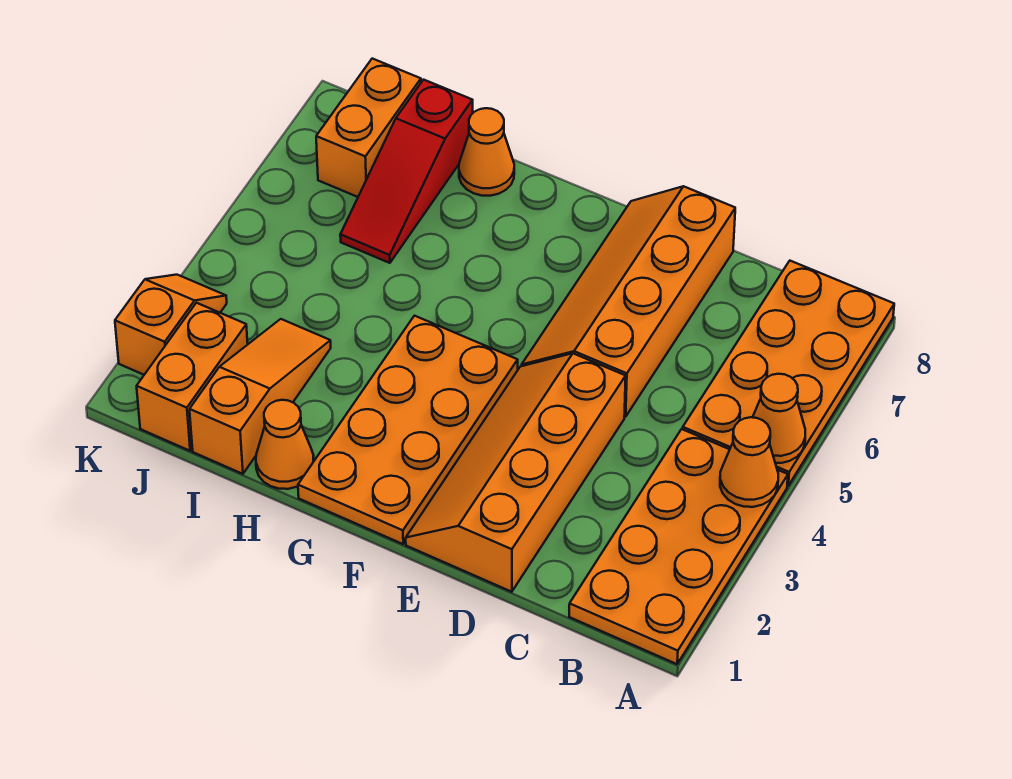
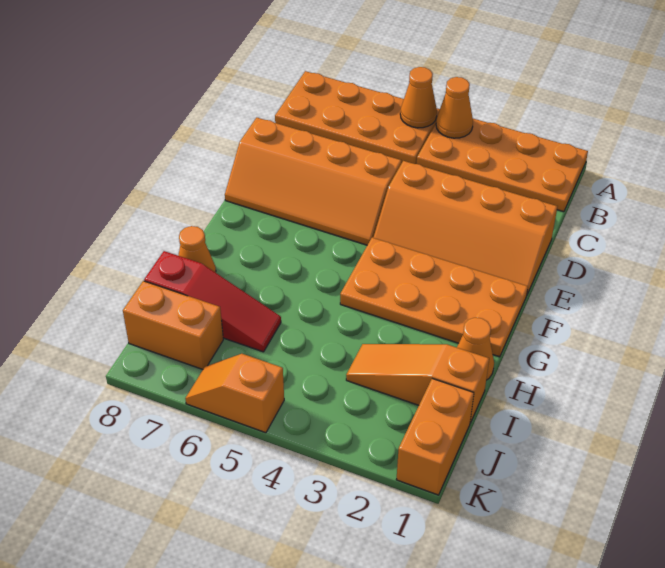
orange 1x2 brick [137,303,248,451] -> orange 1x2 brick turned to [396,379,474,495]
orange 1x2 slope [115,275,227,375] -> orange 1x2 slope moved to [185,354,284,433]

